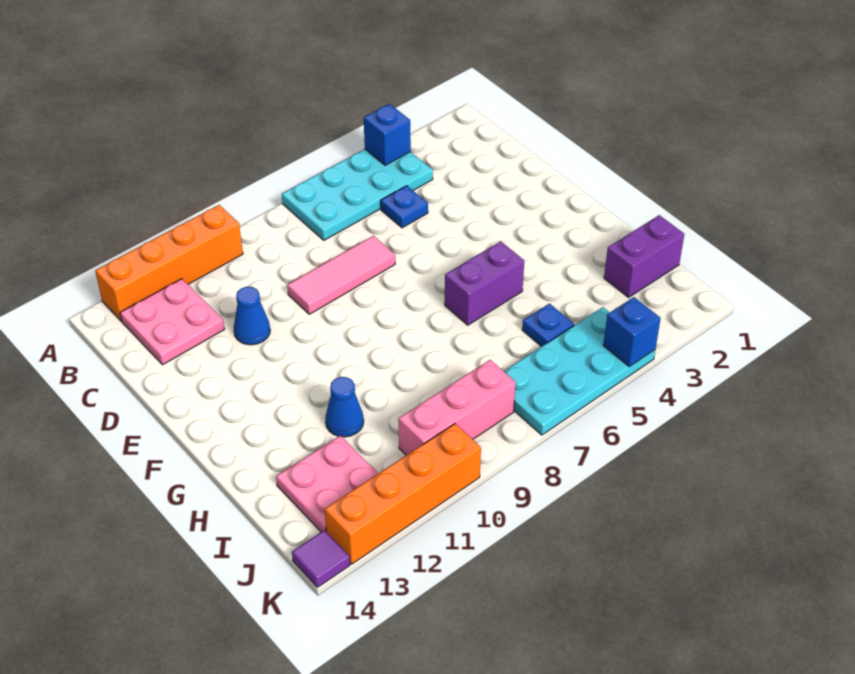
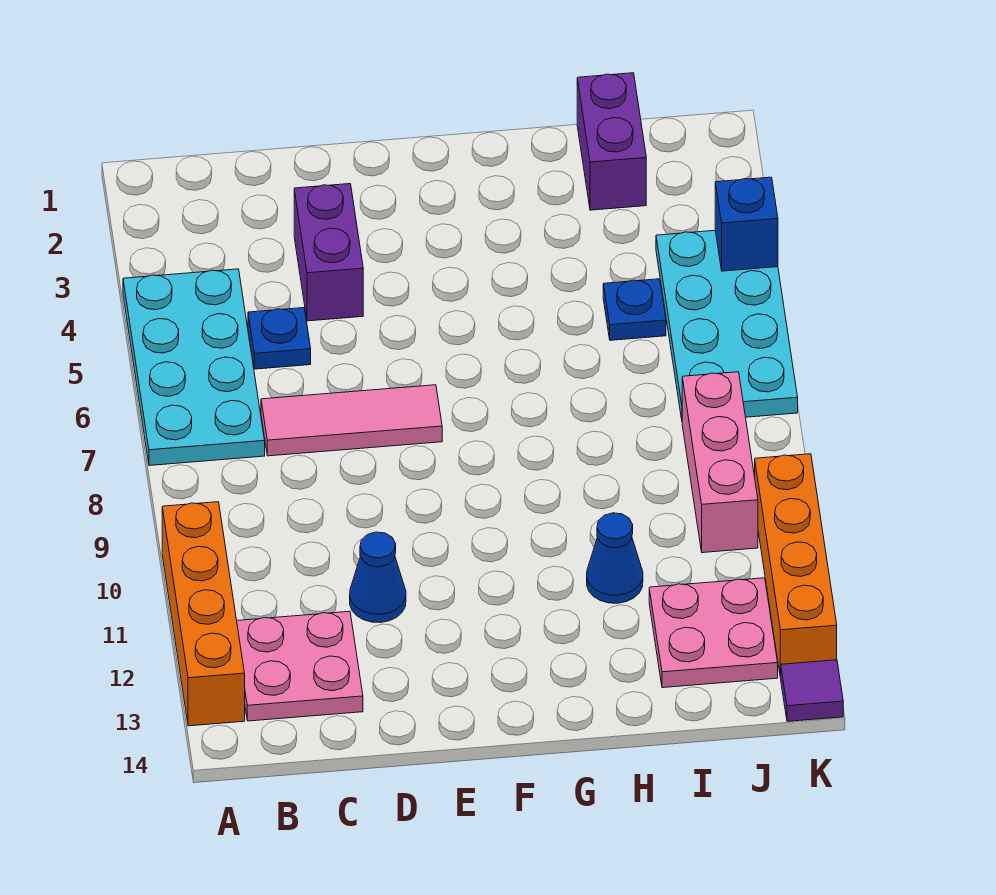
blue 1x1 brick [364,104,411,165] -> none
pink 1x3 tile [287,236,395,314] -> pink 1x3 tile turned to [261,385,442,456]
purple 1x2 brick [445,241,524,325] -> purple 1x2 brick moved to [294,184,363,321]

